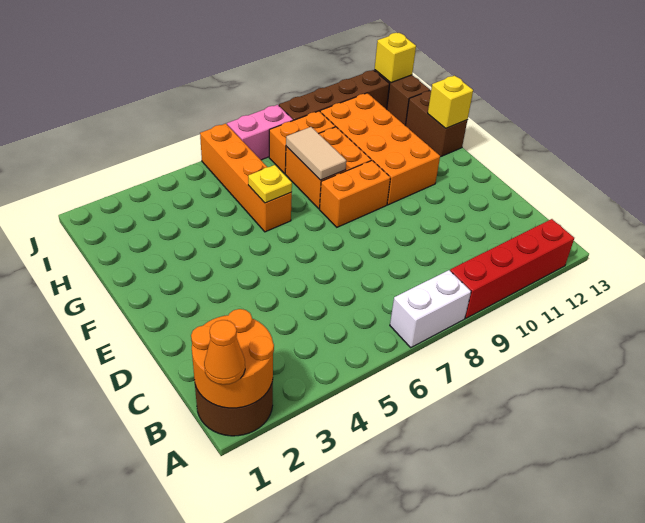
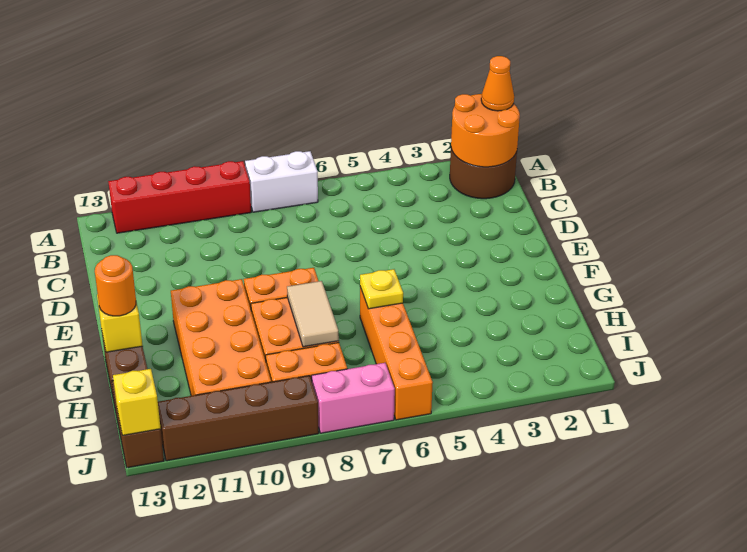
none -> orange 1x1 round brick [95,255,136,316]

